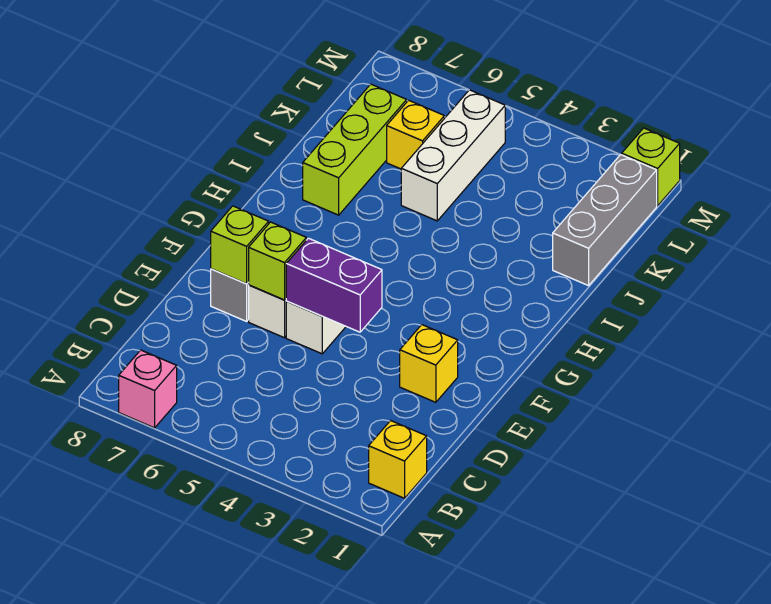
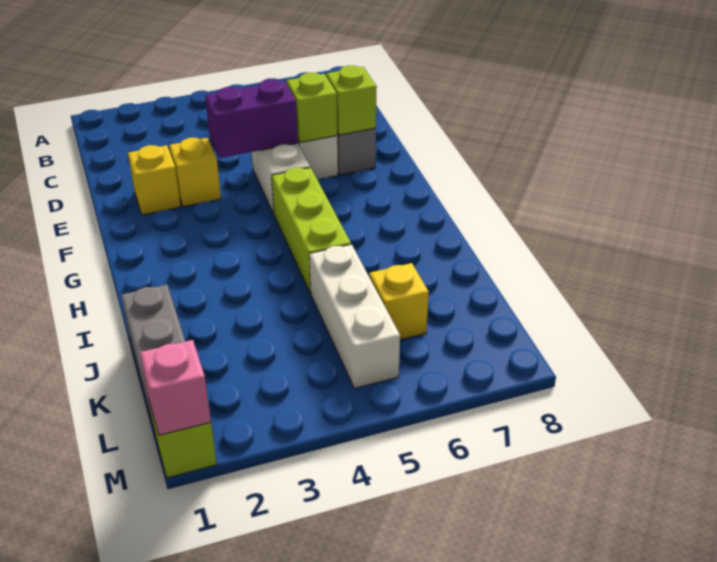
pink 1x1 brick [119,350,177,428] -> pink 1x1 brick moved to [140,340,211,435]
yellow 1x1 brick [369,421,427,498] -> yellow 1x1 brick moved to [169,138,221,207]
lime 1x3 brick [303,84,407,215] -> lime 1x3 brick moved to [272,167,351,293]

